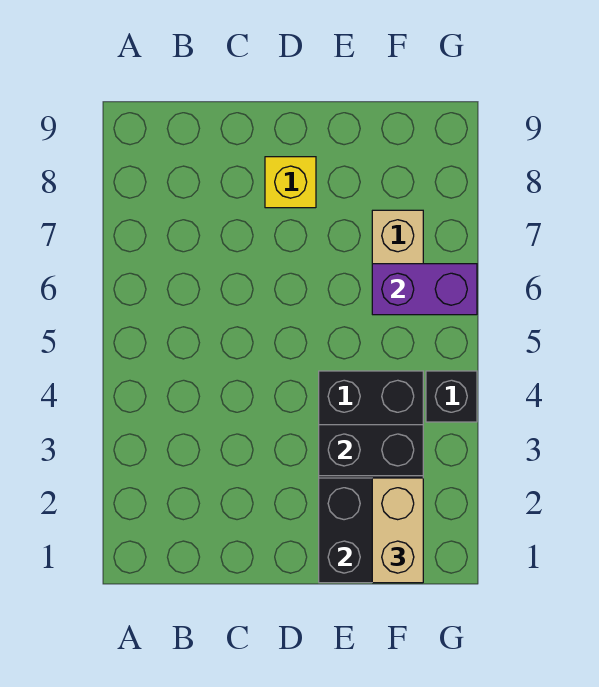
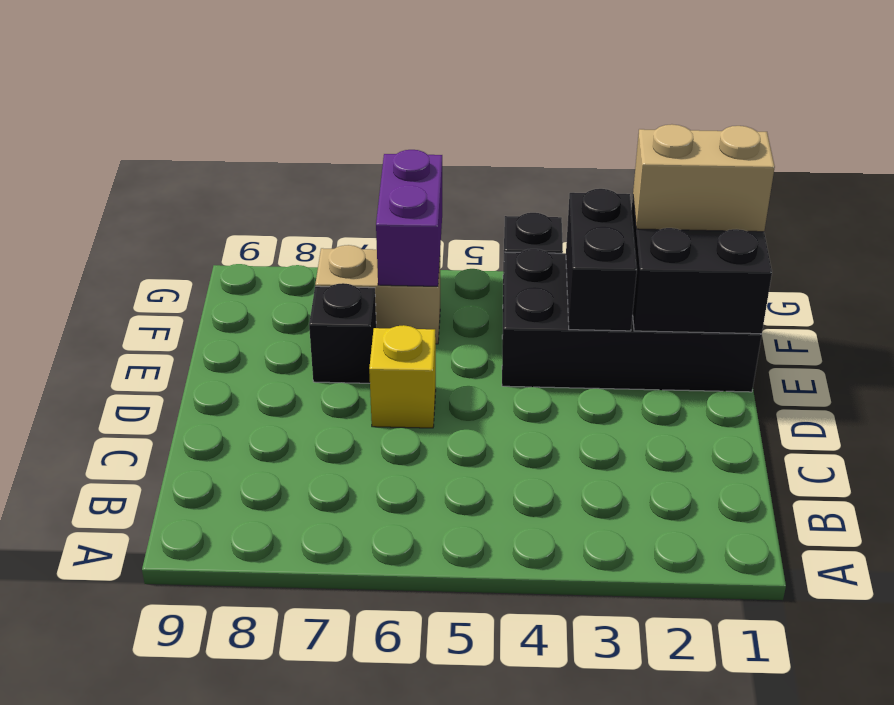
yellow 1x1 brick [265,157,316,208] -> yellow 1x1 brick moved to [369,325,436,428]
none -> black 1x1 brick [309,283,376,383]

